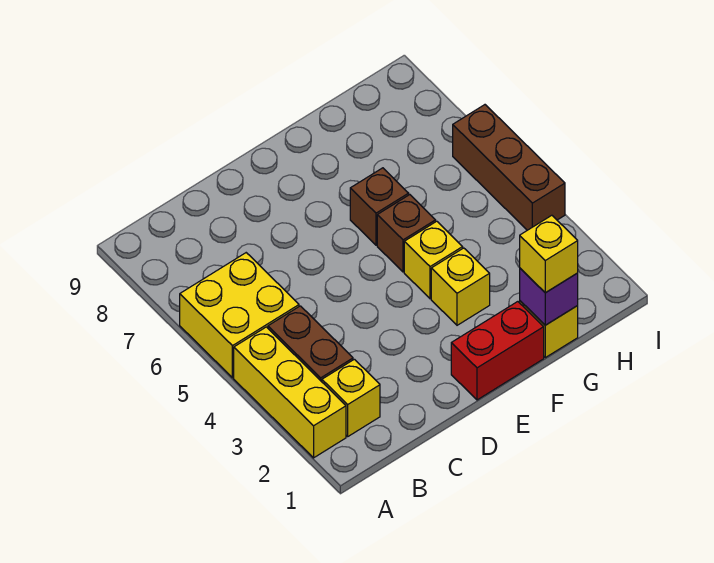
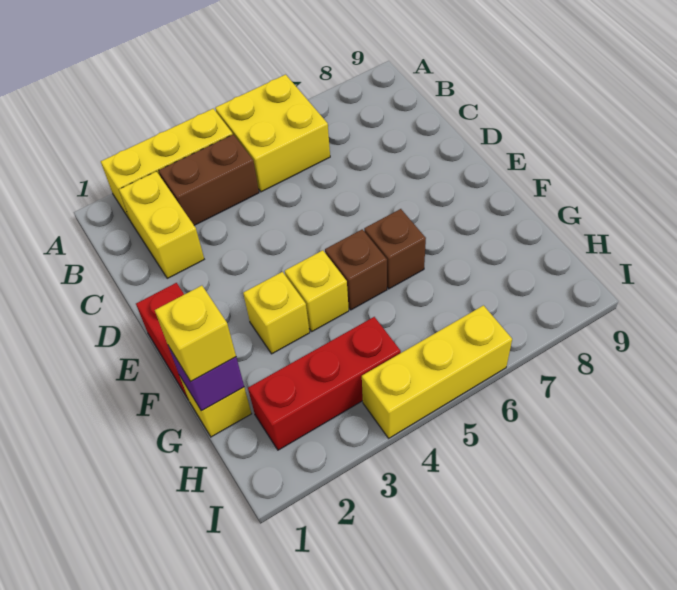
yellow 1x1 brick [322,359,380,436] -> yellow 1x2 brick [119,171,204,278]
none -> red 1x3 brick [248,317,401,450]
brown 1x3 brick [453,105,565,230] -> yellow 1x3 brick [362,305,512,438]

